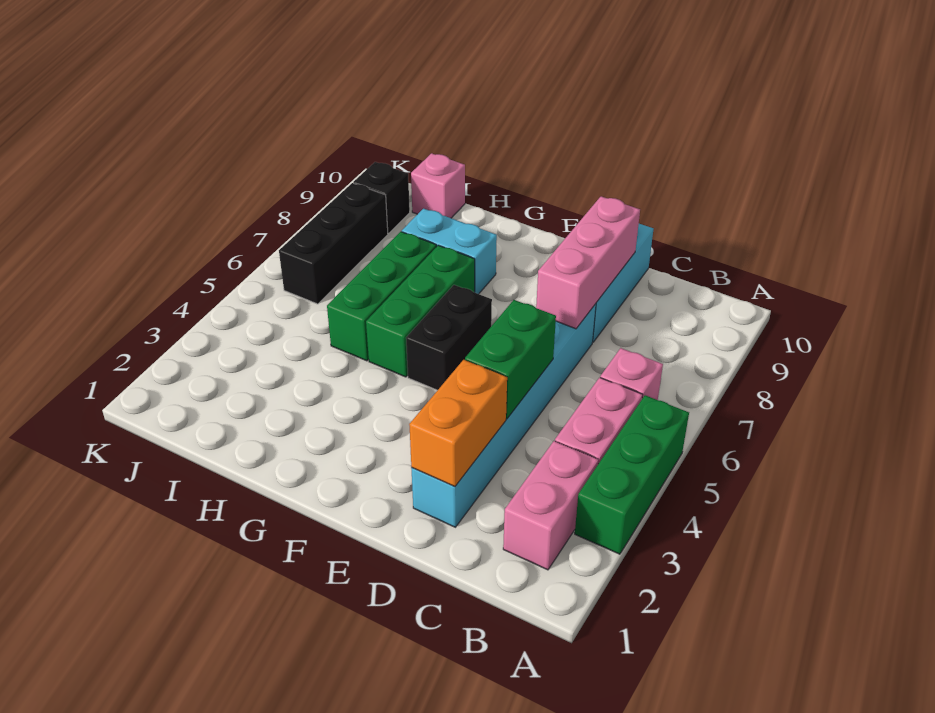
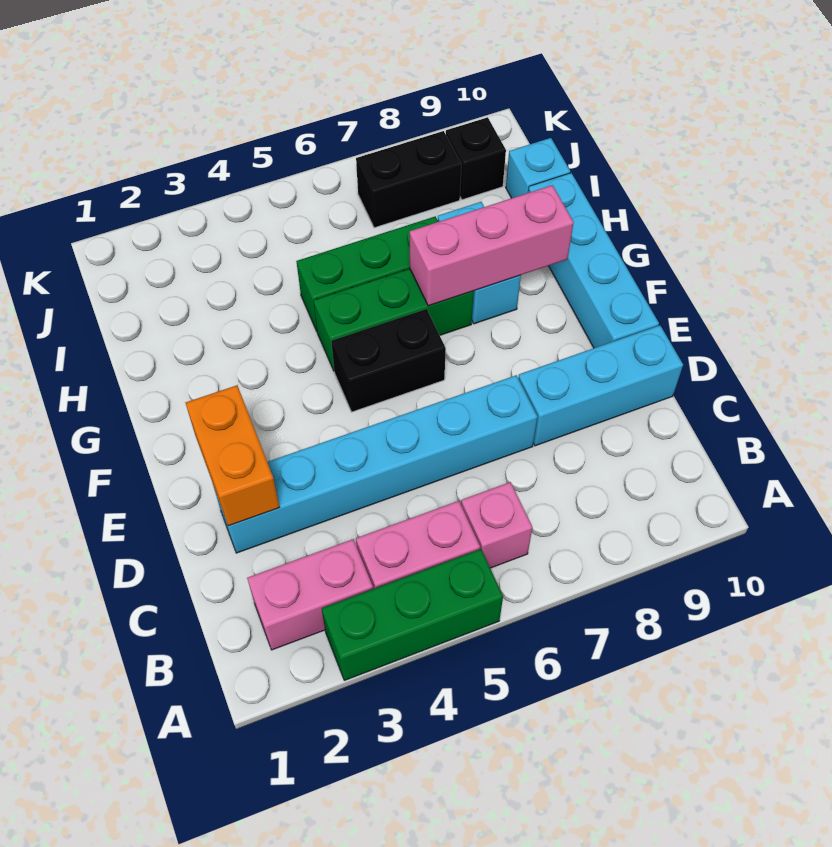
orange 1x2 brick [409,360,507,486] -> orange 1x2 brick turned to [186,385,279,526]
green 1x2 brick [465,300,556,419] -> none
pink 1x3 brick [536,196,640,329] -> pink 1x3 brick moved to [410,185,574,306]
none -> cyan 1x4 brick [528,173,659,348]
pink 1x1 brick [411,153,465,218] -> cyan 1x1 brick [506,138,570,198]
black 1x3 brick [279,183,388,304] -> black 1x2 brick [356,131,461,228]

